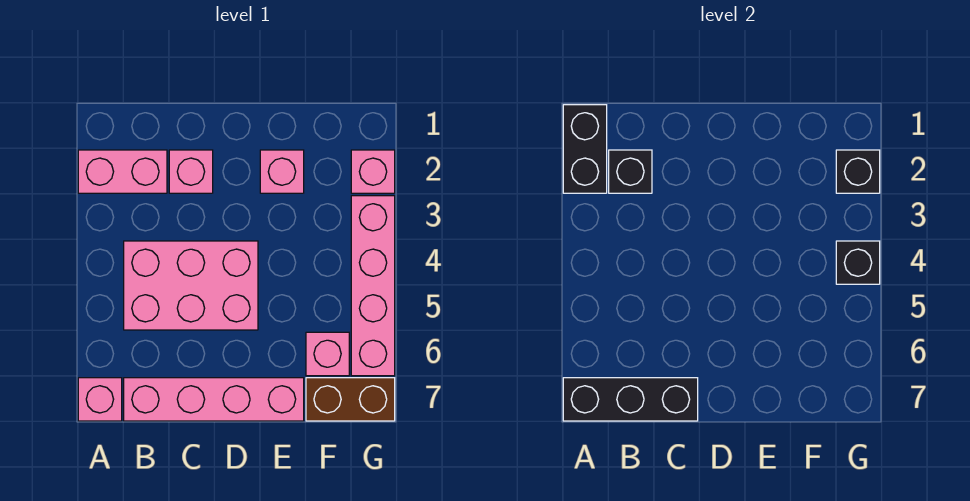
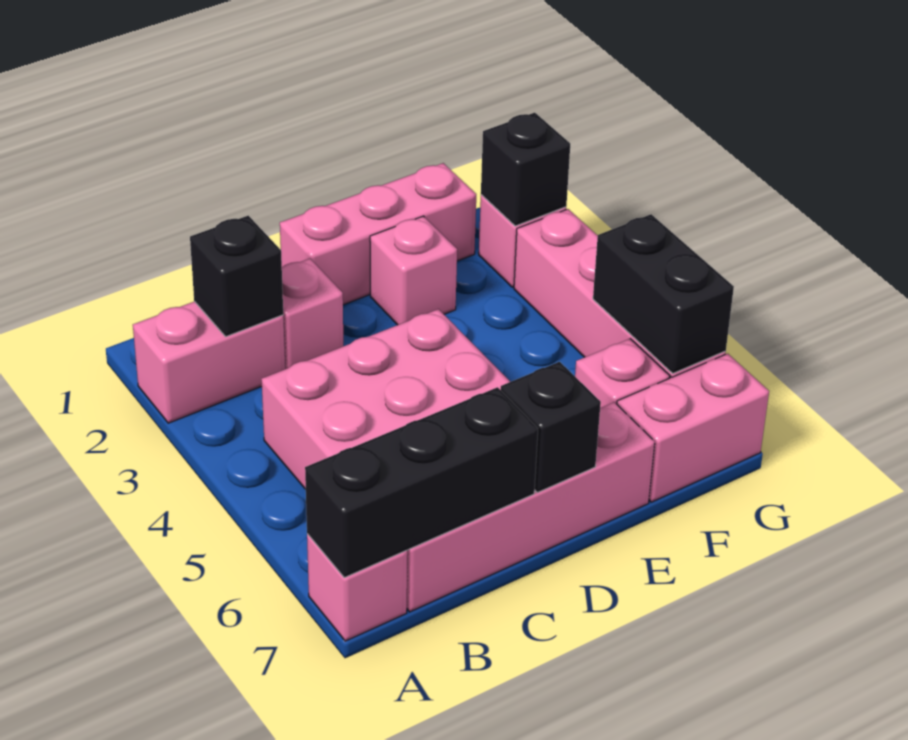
black 1x2 brick [563,105,607,193] -> black 1x2 brick moved to [593,214,734,373]
none -> pink 1x3 brick [280,163,476,305]
brown 1x2 brick [306,378,395,421] -> pink 1x2 brick [617,354,769,502]
black 1x1 brick [836,241,880,284] -> black 1x1 brick moved to [501,362,601,492]

